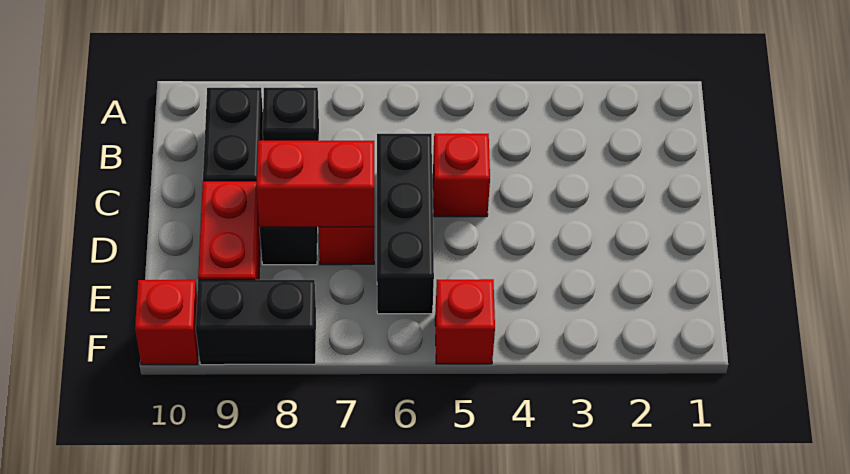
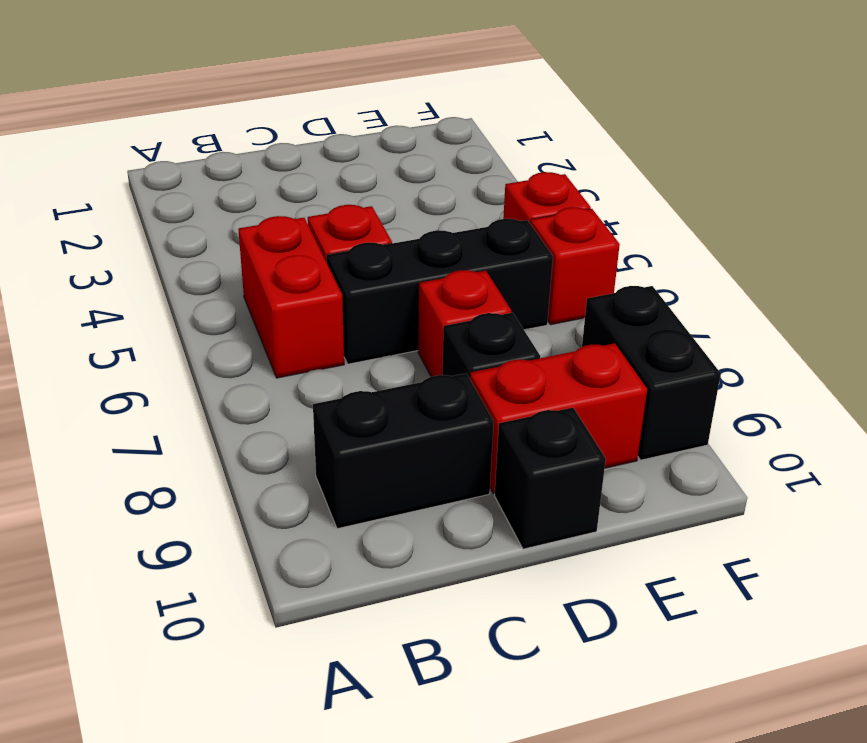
black 1x1 brick [262,88,319,141] -> black 1x1 brick moved to [495,408,606,549]
red 1x2 brick [256,141,374,227] -> red 1x2 brick moved to [238,216,344,378]
red 1x1 brick [135,280,198,365] -> red 1x1 brick moved to [530,207,620,325]

